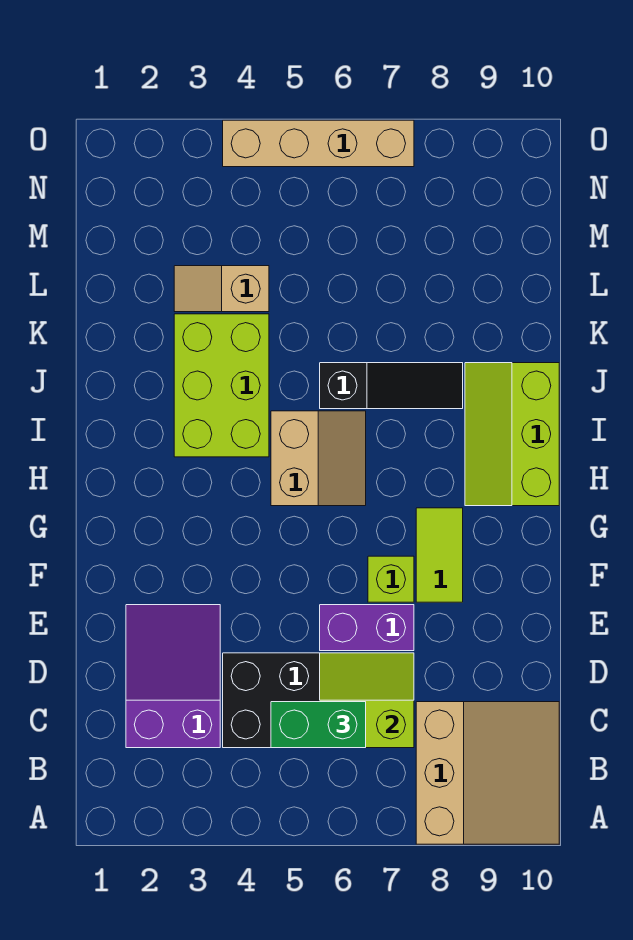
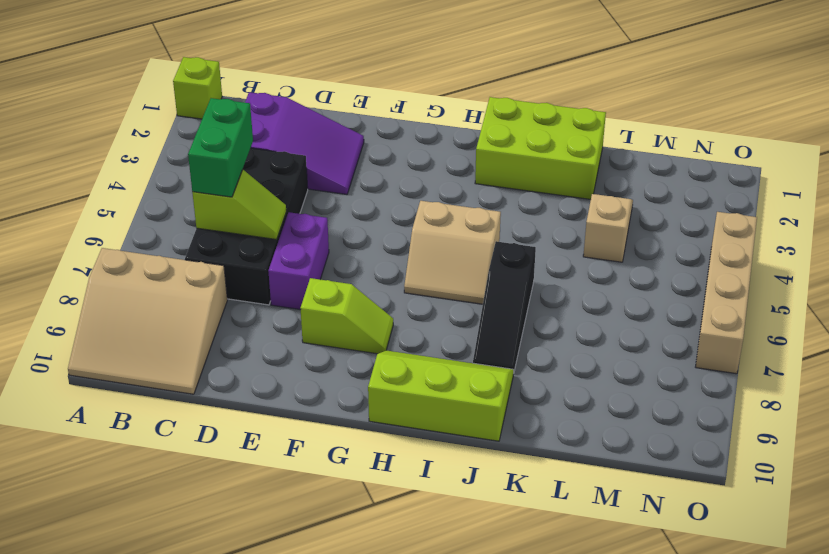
lime 2x2 slope [320,653,414,748] -> lime 1x2 slope [192,170,286,240]
lime 1x1 brick [368,556,414,602] -> lime 1x1 brick moved to [173,57,222,119]
lime 1x2 tile [416,508,463,602] -> lime 1x2 slope [300,278,393,354]
lime 2x3 brick [174,314,269,457] -> lime 2x3 brick moved to [475,97,606,199]

